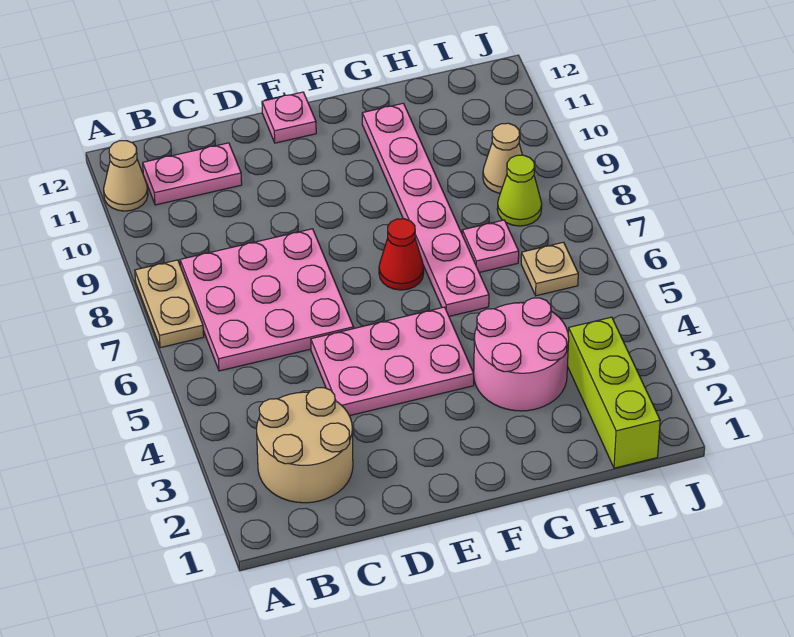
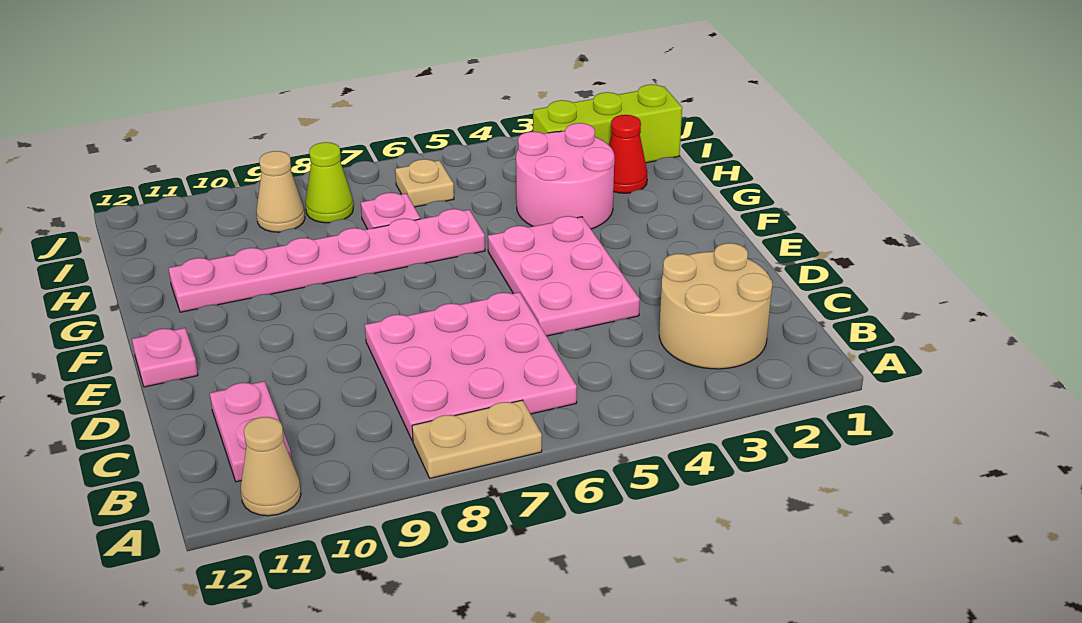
red 1x1 cone [379,219,424,290] -> red 1x1 cone moved to [609,115,647,193]

